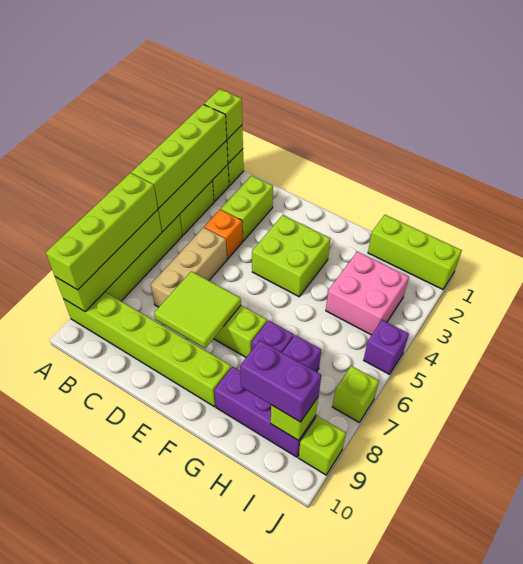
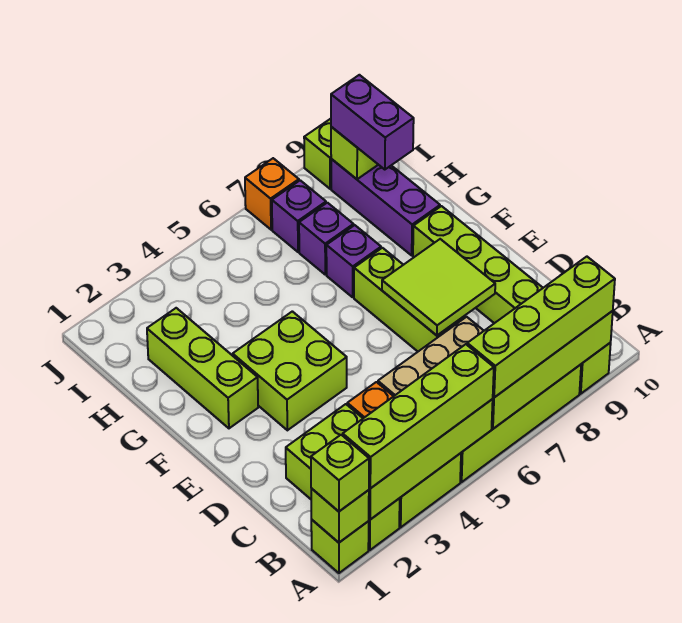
lime 1x3 brick [368,215,462,289] -> lime 1x3 brick moved to [147,308,258,428]
pink 2x2 brick [326,252,409,335] -> none
purple 1x1 brick [364,320,409,374] -> purple 1x1 brick moved to [272,180,326,252]
lime 1x1 brick [333,366,379,422] -> orange 1x1 brick [245,158,299,230]

